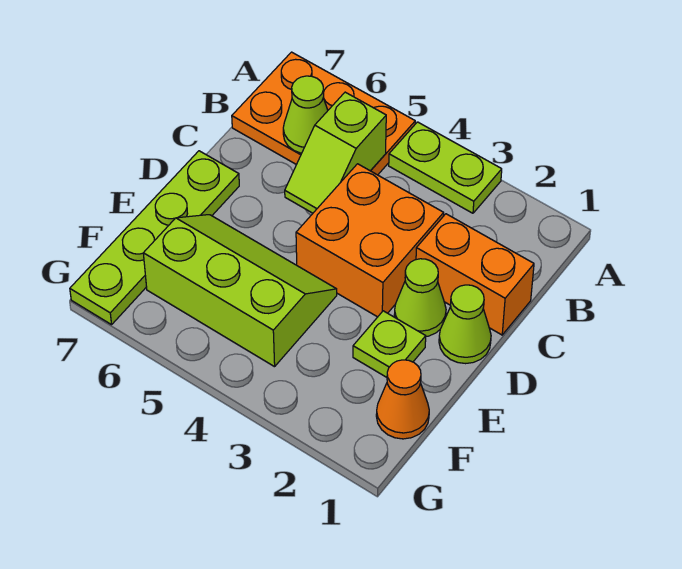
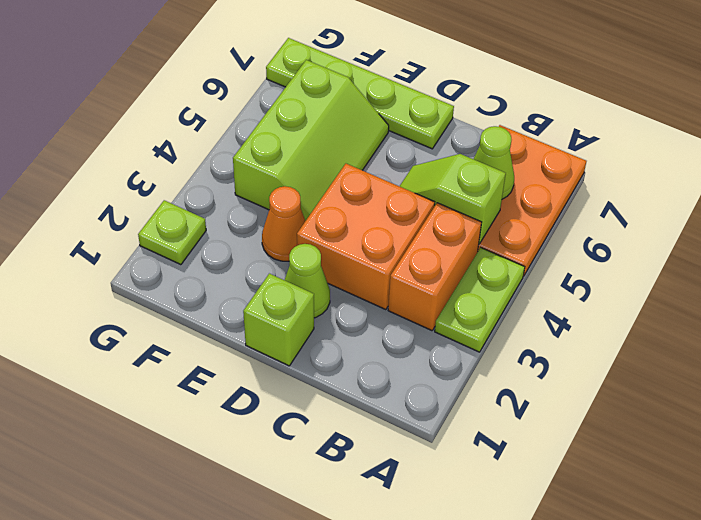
orange 1x2 brick [416,214,534,335] -> orange 1x2 brick moved to [388,203,482,331]
lime 1x1 cone [439,285,491,364] -> lime 1x1 brick [243,274,314,366]
lime 1x1 plate [353,311,426,377] -> lime 1x1 plate moved to [138,200,206,265]
orange 1x1 cone [376,360,429,439] -> orange 1x1 cone moved to [262,186,305,261]

